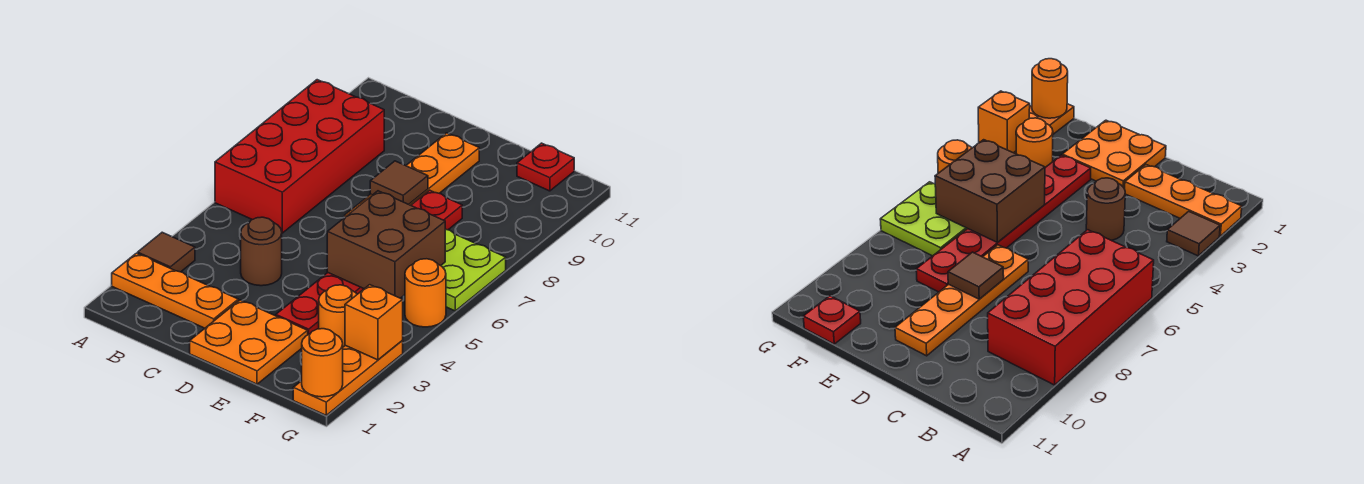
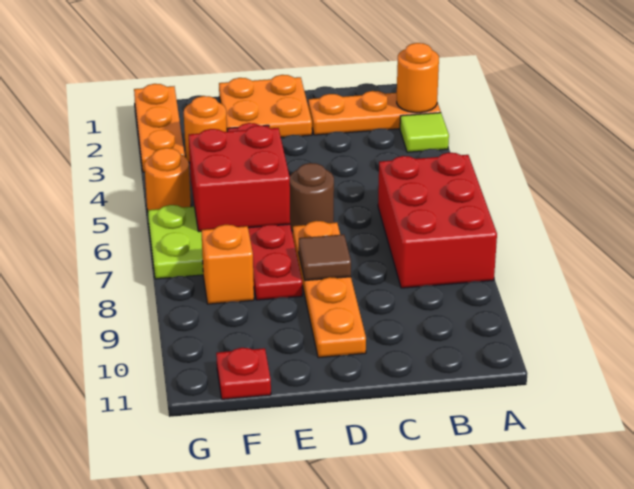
brown 1x1 tile [138,232,195,272] -> lime 1x1 tile [400,113,449,152]
red 2x4 brick [215,80,384,233] -> red 2x3 brick [378,153,497,288]
brown 1x1 round brick [241,217,282,286] -> brown 1x1 round brick moved to [290,163,334,231]
brown 2x2 brick [327,191,445,298] -> red 2x2 brick [189,125,290,232]
orange 1x1 round brick [302,329,343,397] -> orange 1x1 round brick moved to [396,43,439,113]
orange 1x1 brick [345,285,403,360] -> orange 1x1 brick moved to [201,225,254,304]

